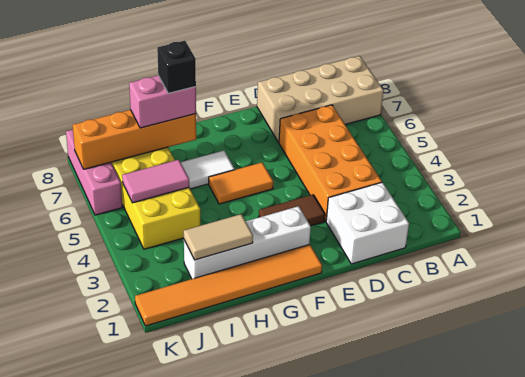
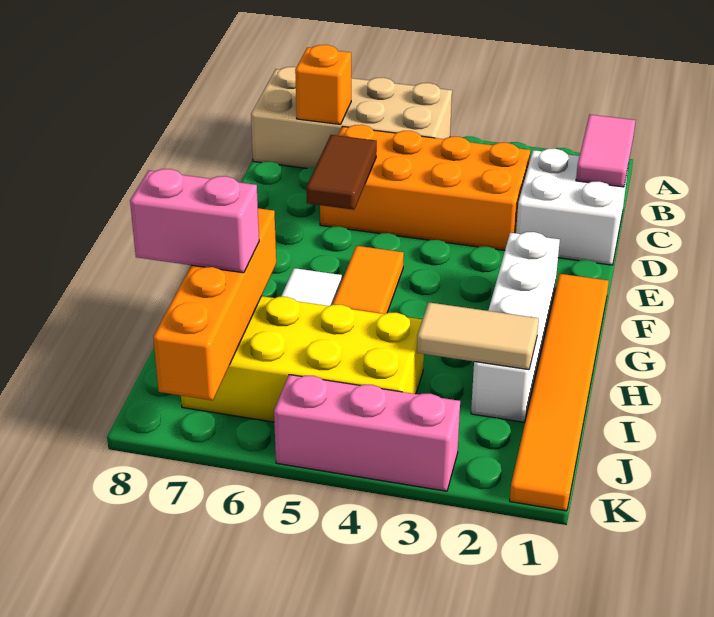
tan 2x4 brick [257,56,384,143] -> tan 2x4 brick turned to [251,67,452,168]
none -> orange 1x1 brick [295,45,351,124]
brown 1x2 tile [259,195,325,226] -> brown 1x2 tile moved to [306,135,377,210]
tan 1x2 tile [184,214,253,260] -> tan 1x2 tile turned to [417,302,539,370]
pink 1x2 brick [129,76,196,128] -> pink 1x2 brick turned to [130,169,259,273]
black 1x1 brick [157,41,196,93] -> none
pink 1x2 tile [122,160,189,203] -> pink 1x2 tile moved to [576,115,636,187]
pink 1x3 brick [66,130,122,215] -> pink 1x3 brick moved to [274,375,460,491]

